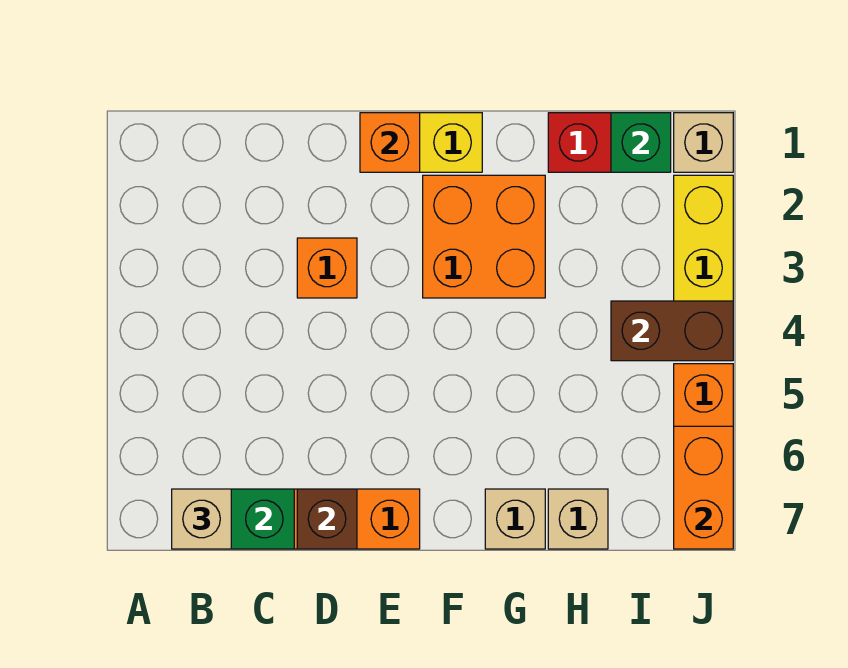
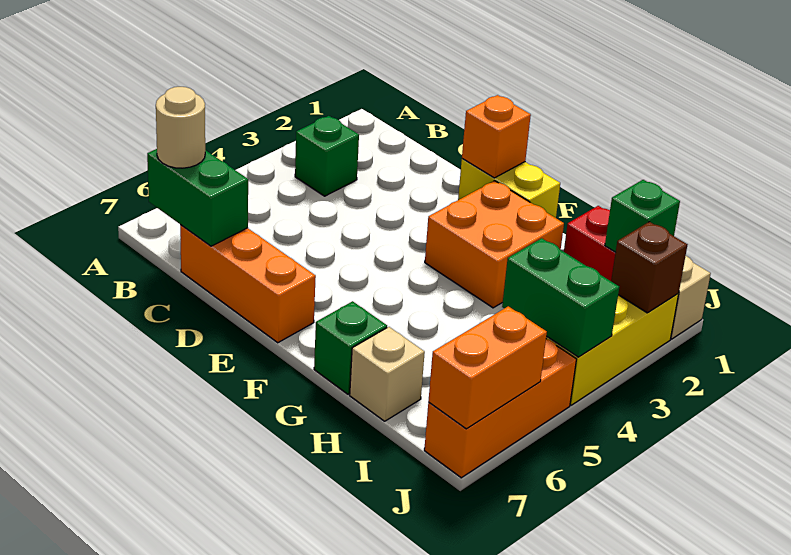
none -> green 1x1 brick [295,116,359,196]
tan 1x1 brick [172,489,231,549] -> tan 1x1 round brick [156,87,205,168]
orange 1x1 brick [297,238,357,298] -> none
brown 1x1 brick [297,489,357,549] -> brown 1x1 brick moved to [611,222,687,313]
tan 1x1 brick [485,489,545,549] -> green 1x1 brick [314,301,387,394]
brown 1x2 brick [611,301,733,361] -> green 1x2 brick [502,238,619,357]

